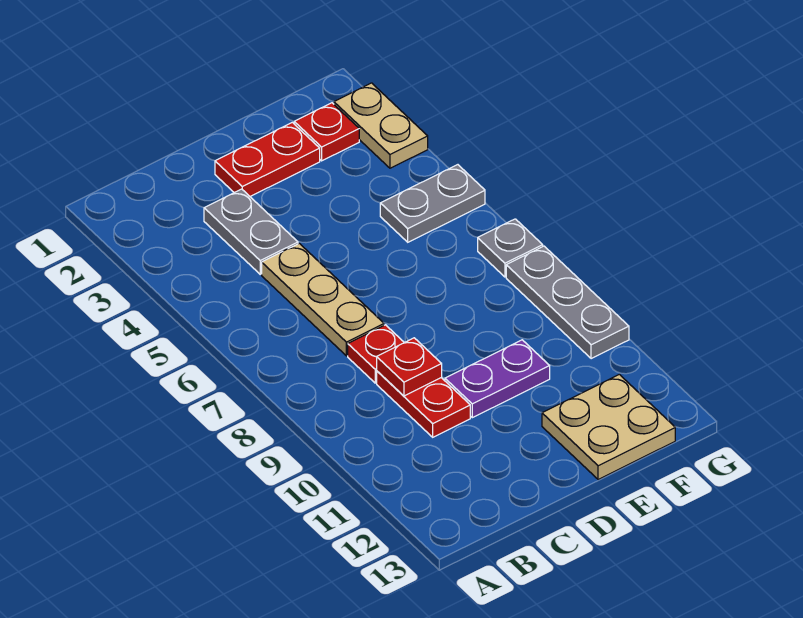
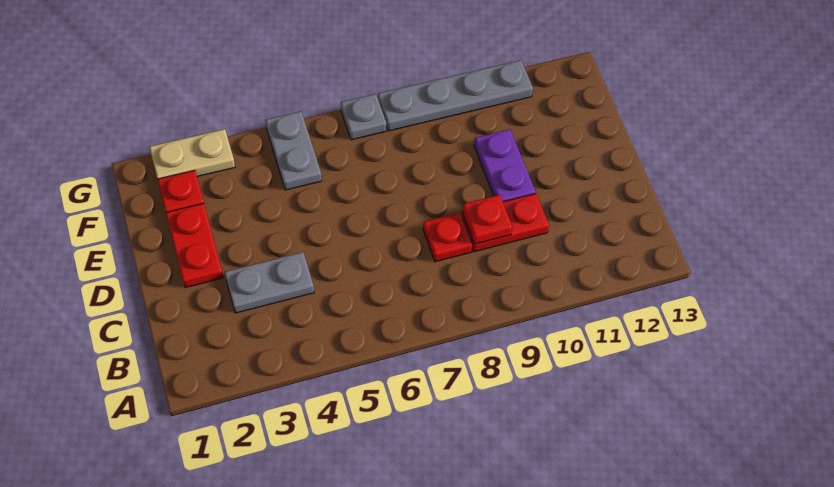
tan 1x3 plate [262,243,384,356] -> none
tan 2x2 plate [542,374,675,480] -> none
grey 1x3 plate [506,246,629,359] -> grey 1x4 plate [378,60,533,131]

